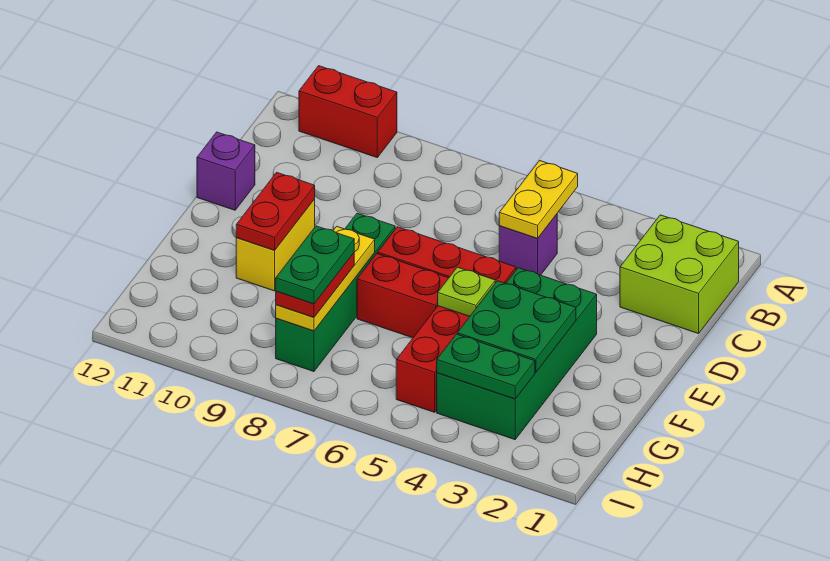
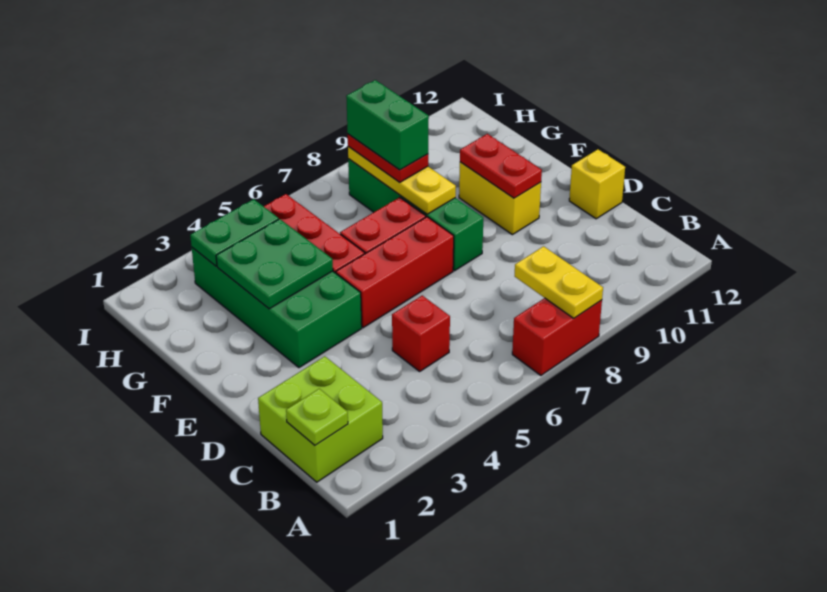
red 1x2 brick [299,66,397,157] -> red 1x2 brick moved to [512,298,602,375]
yellow 1x2 plate [499,161,578,238] -> yellow 1x2 plate moved to [515,246,603,318]
purple 1x1 brick [499,214,557,275] -> red 1x1 brick [392,296,450,371]
purple 1x1 brick [197,132,255,210] -> yellow 1x1 brick [569,149,625,219]
lime 1x1 plate [438,267,495,316] -> lime 1x1 plate moved to [286,389,348,445]
green 1x2 plate [276,226,354,304] -> green 1x2 brick [346,80,429,170]

